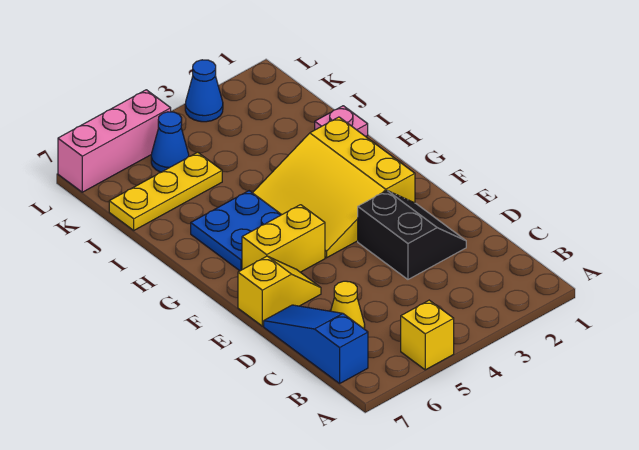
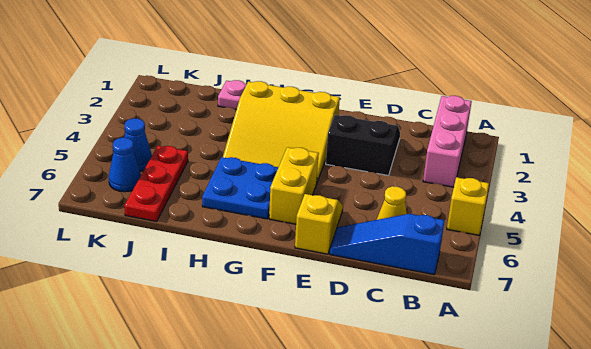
yellow 1x3 plate [109,152,222,230] -> red 1x3 plate [124,146,188,221]
blue 1x1 cone [185,60,223,122] -> blue 1x1 cone moved to [109,138,141,192]
pink 1x3 brick [58,90,171,192] -> pink 1x3 brick moved to [423,96,472,187]

